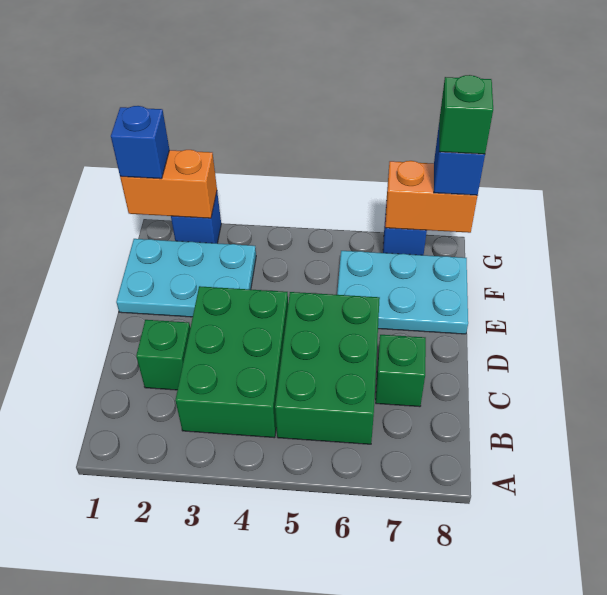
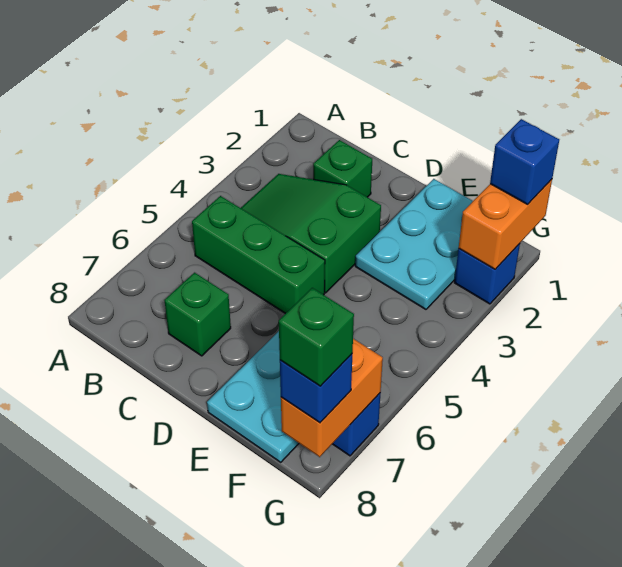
green 2x3 brick [175,286,288,438] -> green 2x3 slope [241,174,381,293]
green 2x3 brick [275,292,380,444] -> green 1x3 brick [192,196,325,314]

